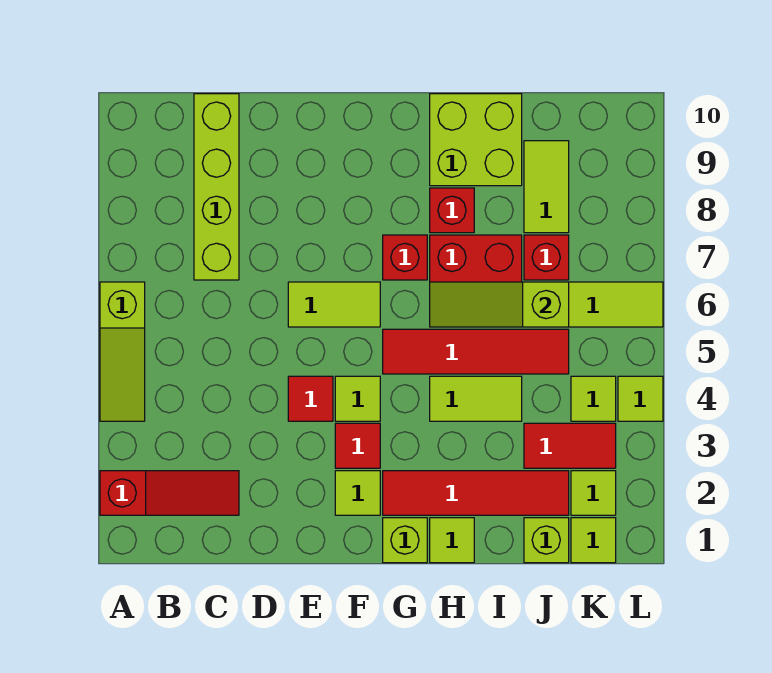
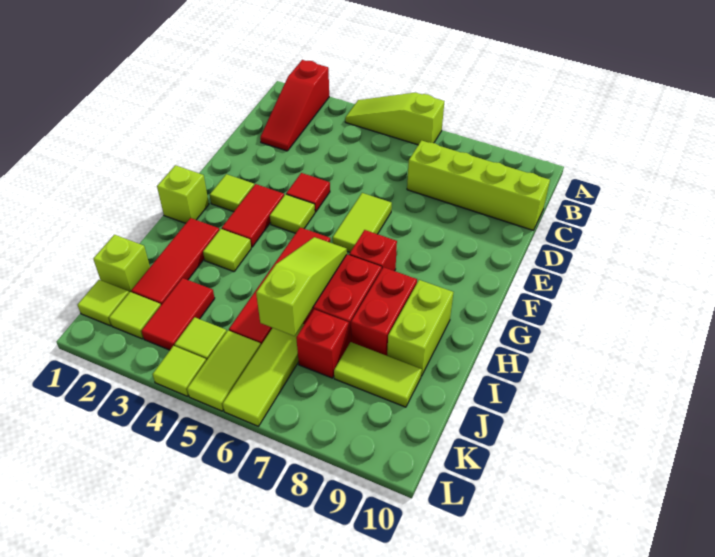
red 1x1 tile [335,423,380,468] -> red 1x2 tile [222,184,284,247]
red 1x4 tile [383,471,569,515] -> red 1x3 tile [131,218,219,305]
lime 1x1 tile [430,518,474,563] -> lime 1x1 tile moved to [203,229,251,272]
lime 1x2 tile [430,376,522,421] -> lime 1x2 tile moved to [187,331,261,411]
red 1x1 brick [430,188,474,233] -> red 1x2 brick [351,267,417,356]
lime 2x2 brick [430,94,522,186] -> lime 1x2 brick [387,280,453,376]

